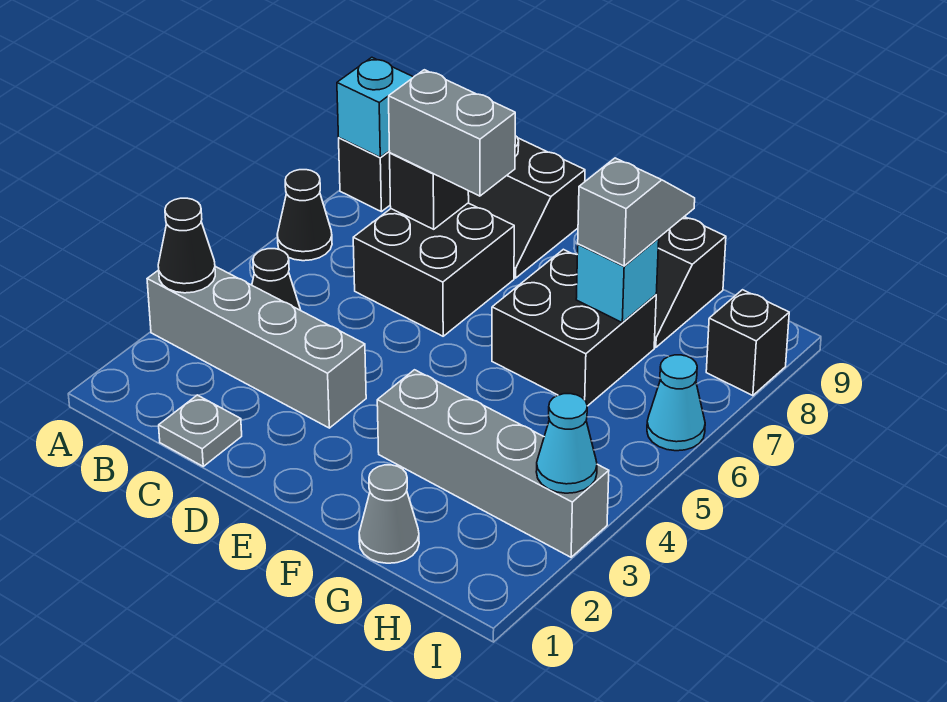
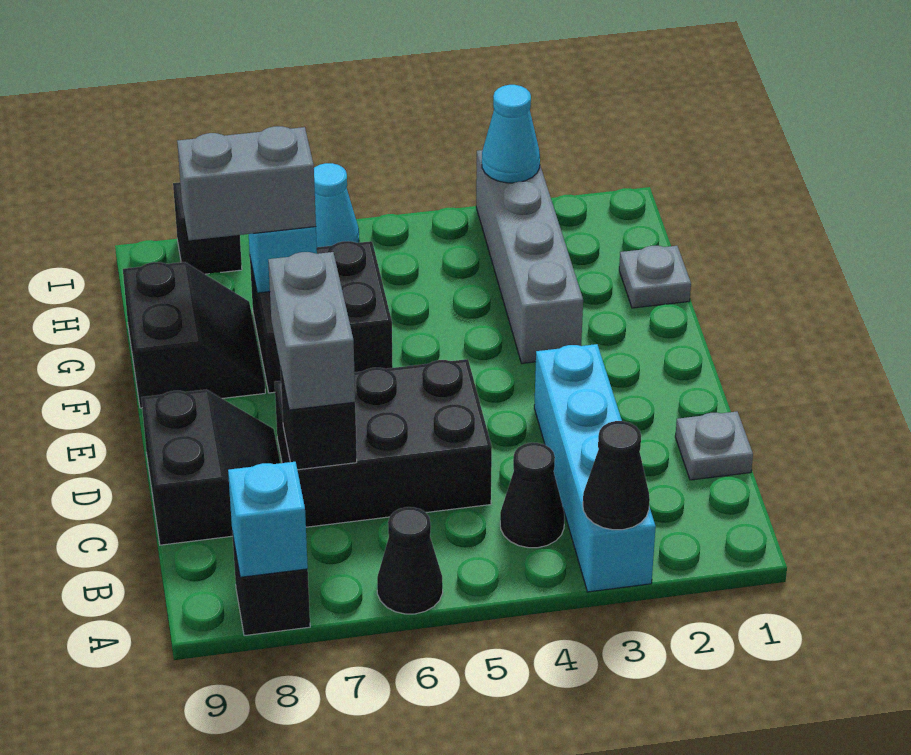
grey 1x4 brick [147,266,366,428] -> cyan 1x4 brick [534,344,656,592]
black 2x2 brick [353,203,514,336] -> black 2x3 brick [275,359,492,527]
grey 1x1 cone [359,465,419,563] -> grey 1x1 plate [619,246,691,308]
grey 1x2 slope [578,158,695,266] -> grey 1x2 brick [177,126,316,240]

